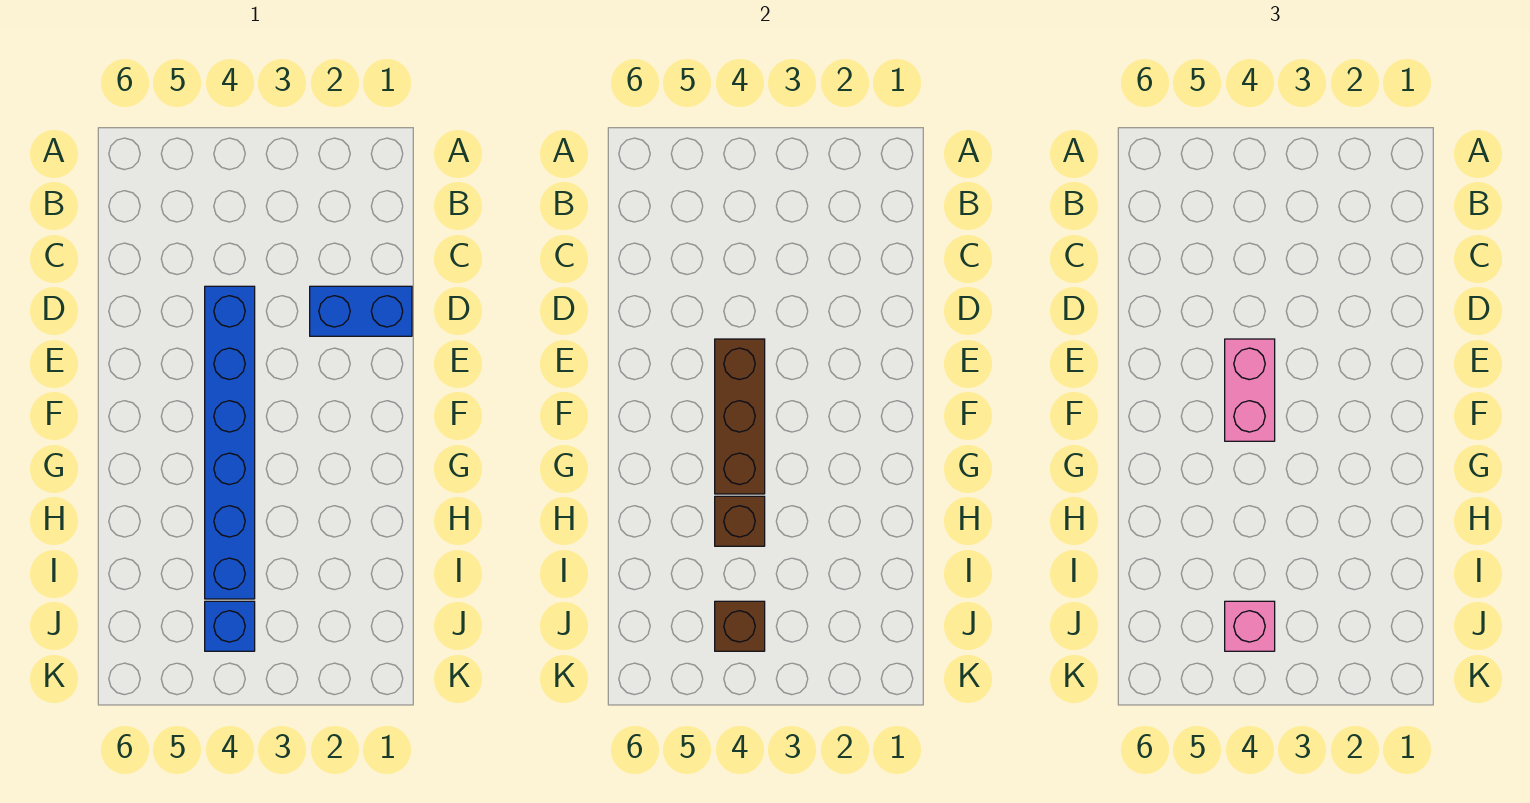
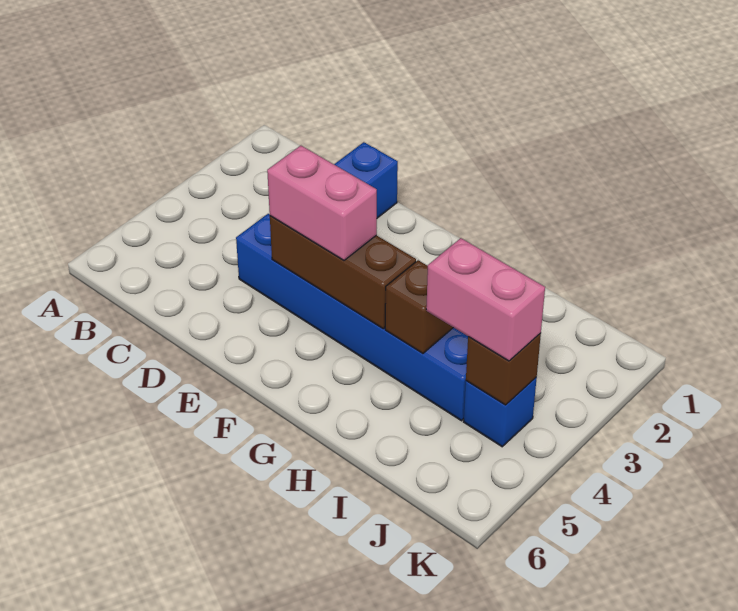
pink 1x1 brick [1225,601,1275,651] -> pink 1x2 brick [426,238,545,361]

